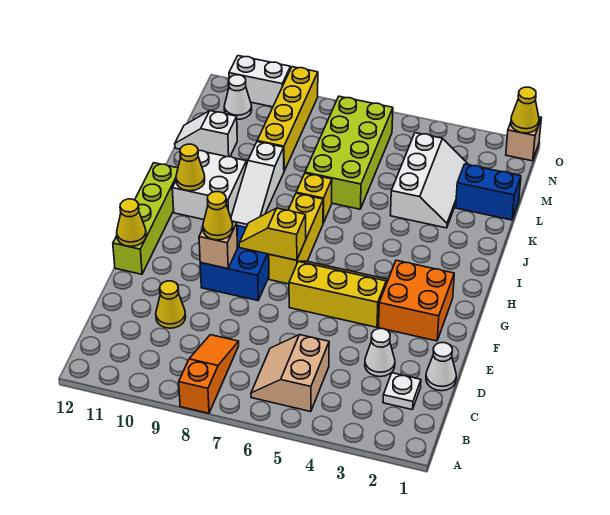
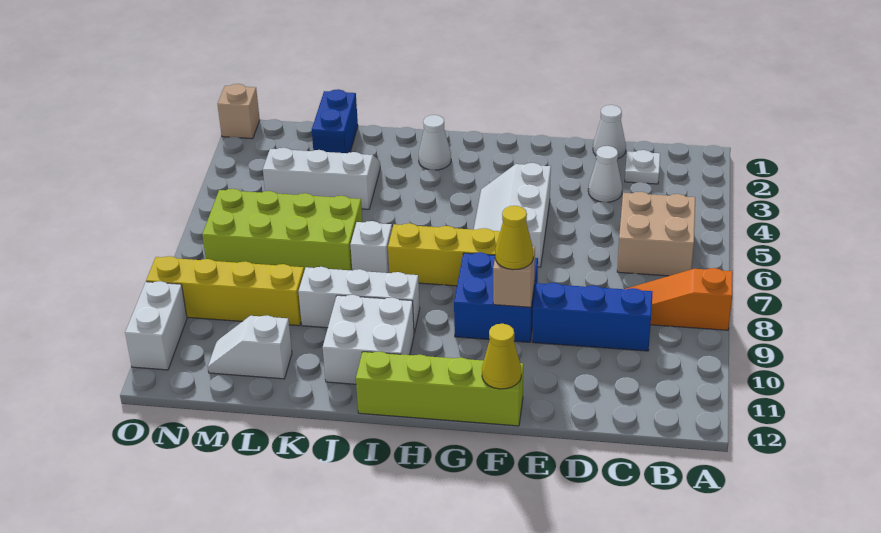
tan 2x2 slope [251,335,329,412] -> tan 2x2 brick [617,192,695,276]
none -> blue 1x3 brick [532,283,653,351]
yellow 1x1 cone [156,281,186,328] -> none
orange 2x2 brick [379,260,454,341] -> none
yellow 2x3 slope [289,261,388,327] -> white 2x3 slope [474,163,551,267]
yellow 1x2 slope [239,208,306,260] -> none
white 1x3 slope [231,142,284,227] -> white 1x3 brick [298,267,420,333]
yellow 1x1 cone [176,144,205,191] -> none
yellow 1x1 brick [296,173,332,223] -> white 1x1 brick [350,221,392,273]
white 1x2 slope [175,111,237,157] -> white 1x2 slope turned to [208,315,292,379]
white 1x1 cone [224,75,252,119] -> white 1x1 cone moved to [419,115,451,170]
yellow 1x1 cone [511,87,539,133] -> none

